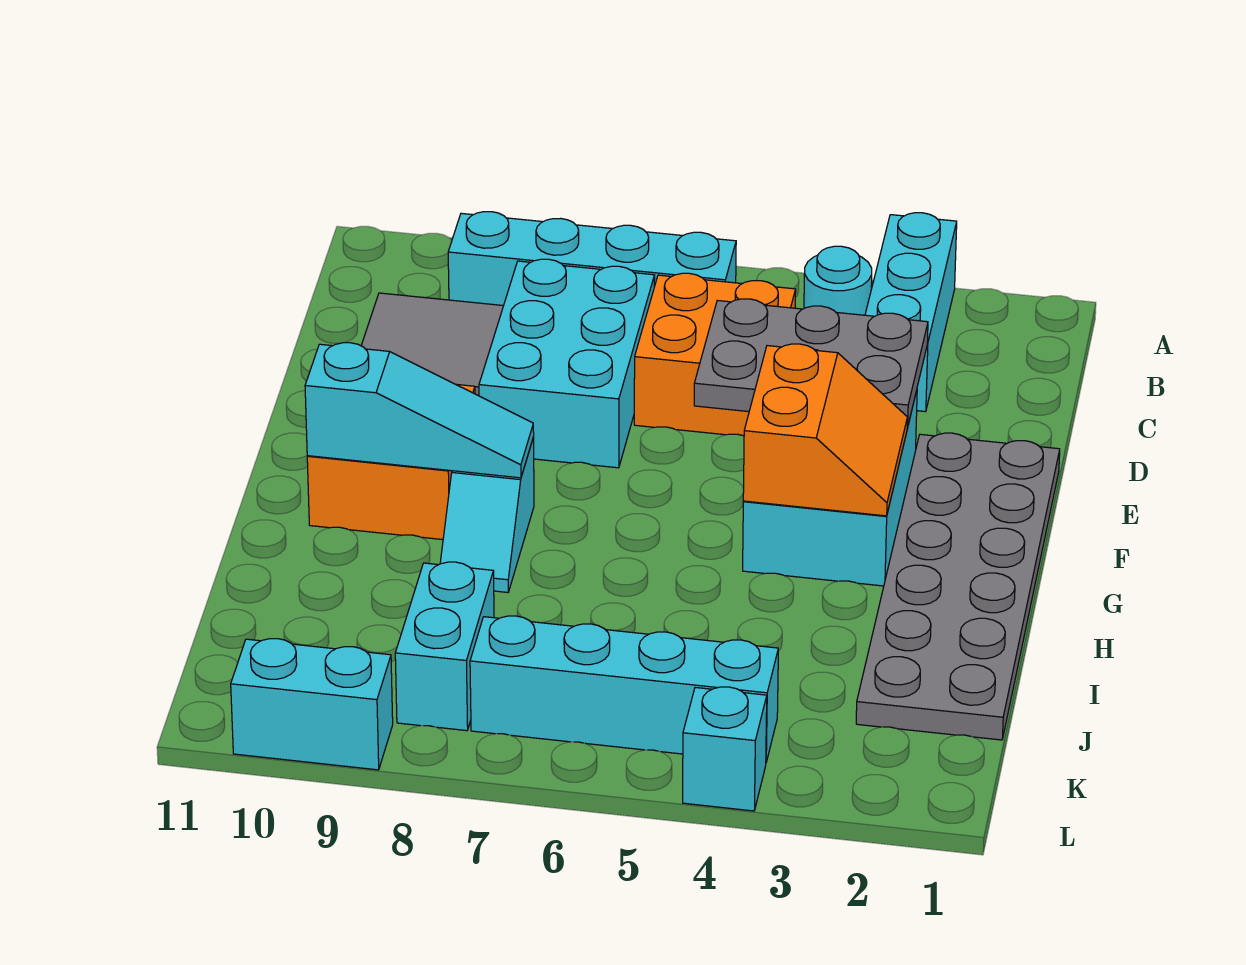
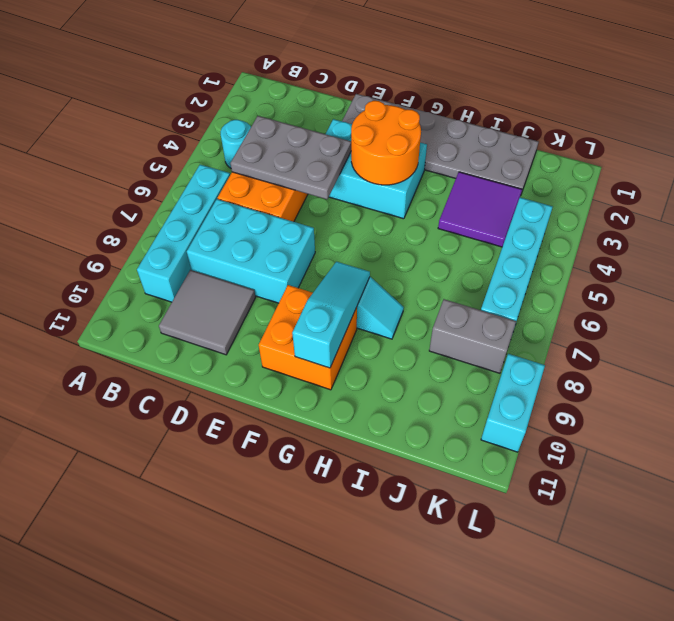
cyan 1x3 brick [865,213,957,412] -> none
grey 2x3 plate [694,299,928,428] -> grey 2x3 plate turned to [230,116,351,199]
orange 2x2 slope [743,344,907,516] -> orange 2x2 round brick [351,101,421,185]
none -> purple 2x2 tile [438,172,522,247]
cyan 1x2 brick [395,562,494,731] -> grey 1x2 brick [429,299,516,373]
cyan 1x1 brick [683,687,767,811] -> none

